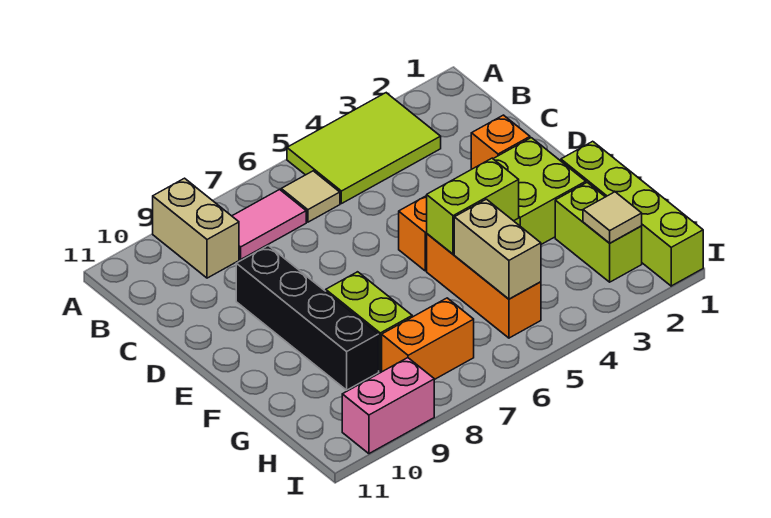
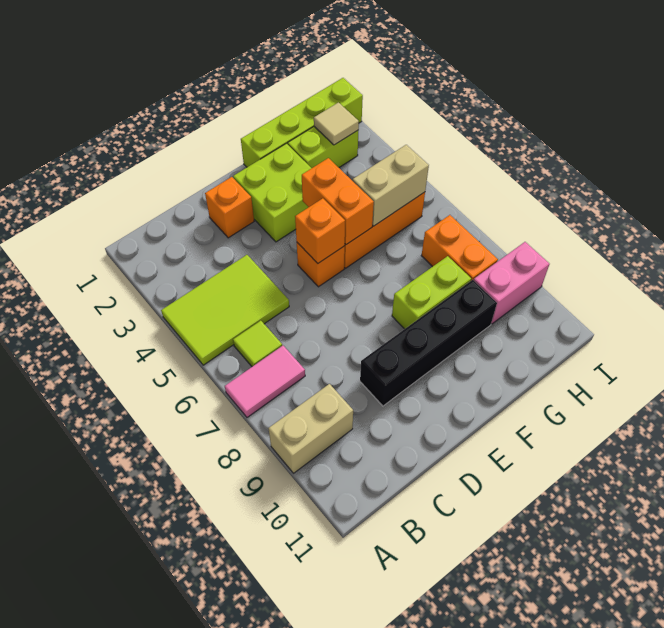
lime 2x3 tile [287,93,441,204] -> lime 2x3 tile turned to [161,255,289,365]
tan 1x1 tile [281,171,340,222] -> lime 1x1 tile [233,321,282,367]
pink 1x2 tile [232,190,306,259] -> pink 1x2 tile turned to [225,346,305,417]
none -> orange 1x1 brick [295,198,345,263]
lime 1x2 brick [427,158,519,254] -> orange 1x2 brick [302,158,374,245]
pink 1x2 brick [342,358,434,454] -> pink 1x2 brick turned to [474,242,549,324]

